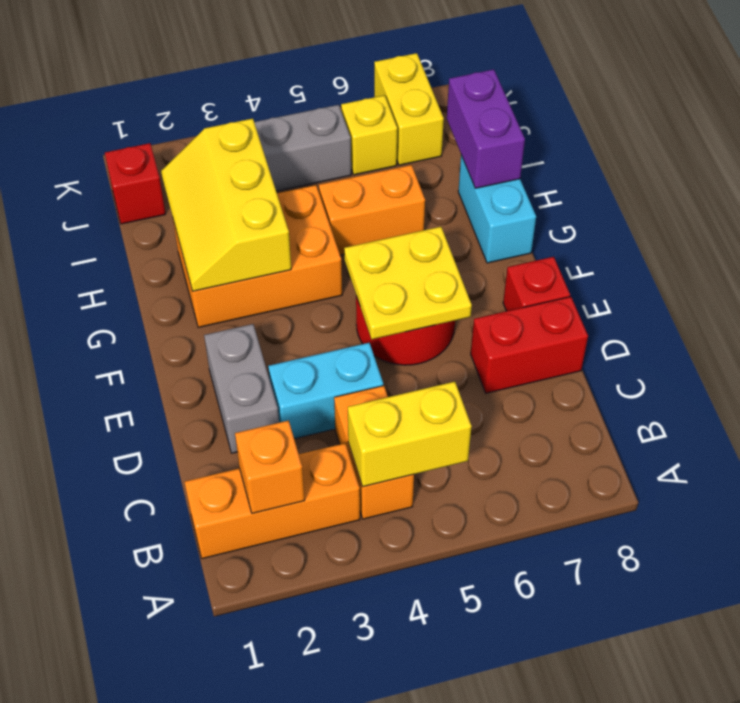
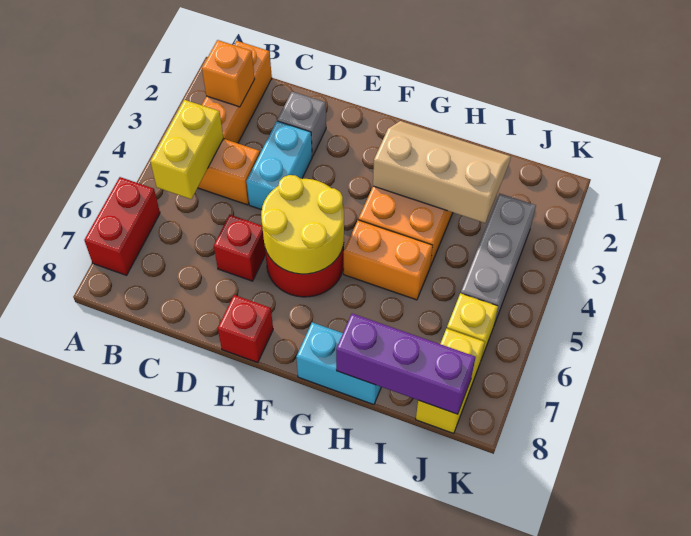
grey 1x2 brick [204,324,279,453] -> grey 1x1 brick [278,92,326,156]
red 1x2 brick [471,297,588,393] -> red 1x2 brick moved to [84,177,160,275]
yellow 2x2 plate [344,227,472,339] -> yellow 2x2 round brick [261,175,344,274]
yellow 2x3 slope [161,119,291,291] -> tan 2x3 slope [373,121,511,223]
orange 1x2 brick [319,165,425,255] -> orange 1x2 brick turned to [344,220,433,300]
purple 1x2 brick [447,69,525,188] -> purple 1x3 brick [336,314,476,414]
red 1x1 brick [105,143,166,224] -> red 1x1 brick moved to [214,215,265,281]
yellow 1x2 brick [374,53,444,165] -> yellow 1x2 brick turned to [416,329,485,434]

